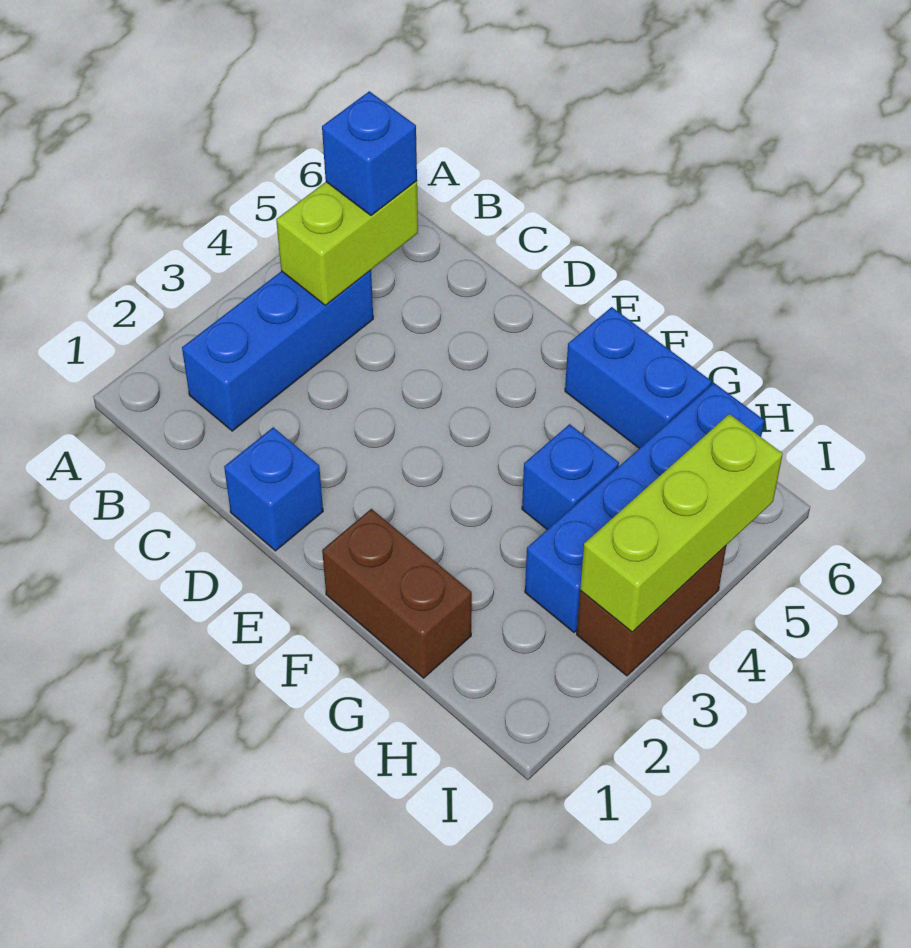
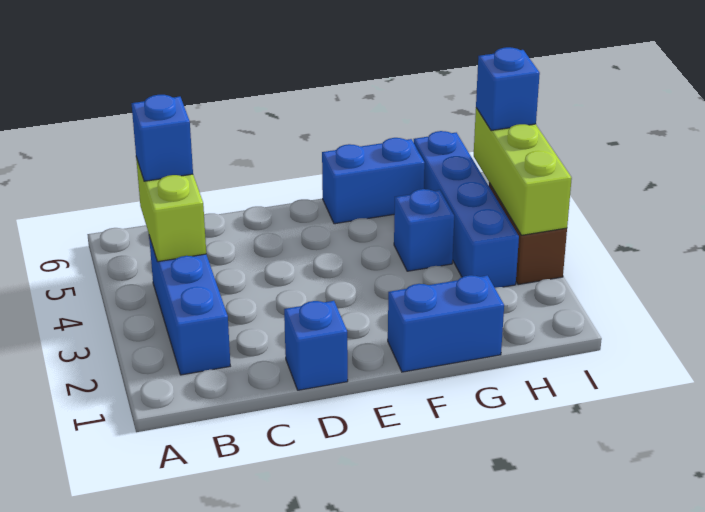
brown 1x2 brick [322,509,472,678] -> blue 1x2 brick [388,275,504,372]
none -> blue 1x1 brick [476,47,540,131]

